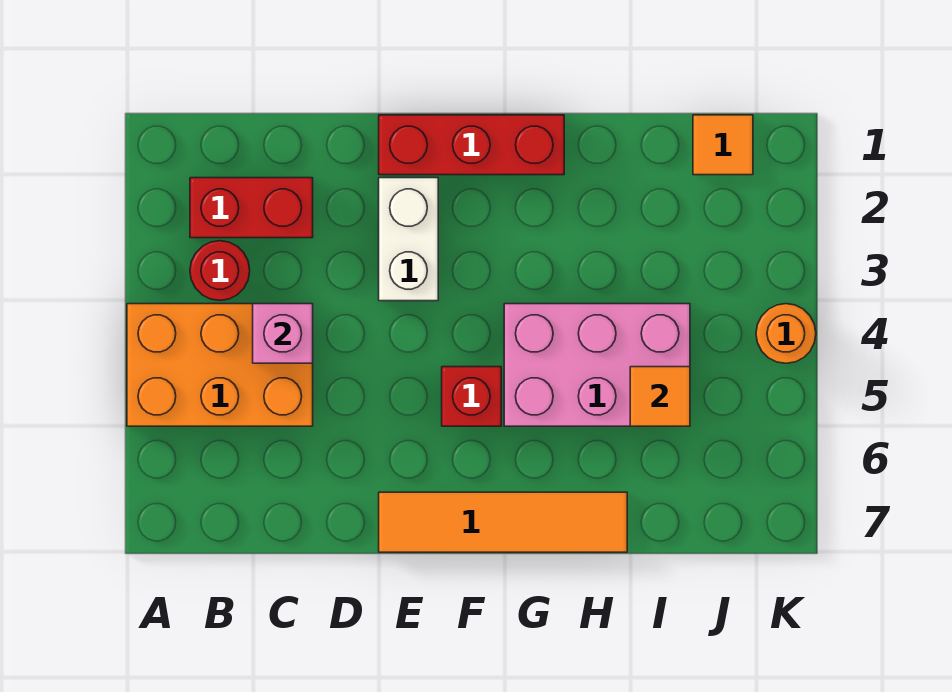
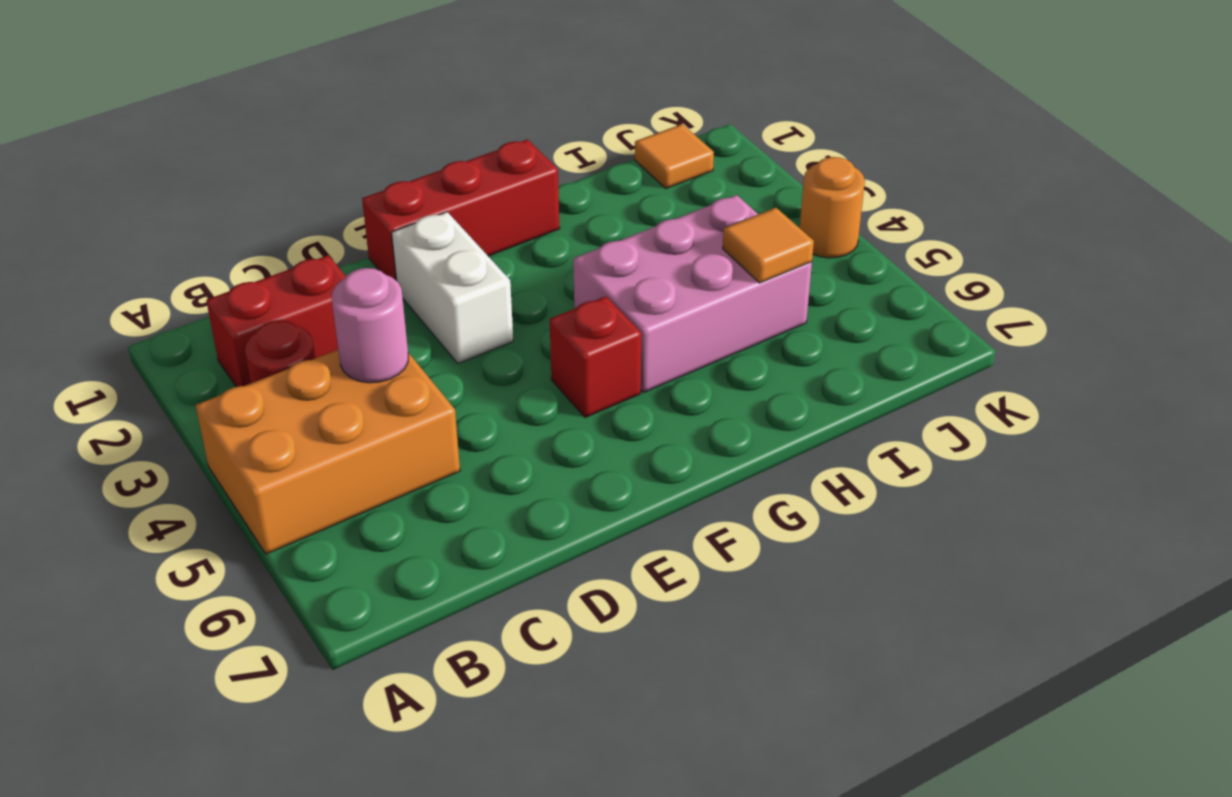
pink 1x1 brick [253,304,313,363] -> pink 1x1 round brick [332,268,408,383]
orange 1x4 tile [379,492,627,552] -> none

